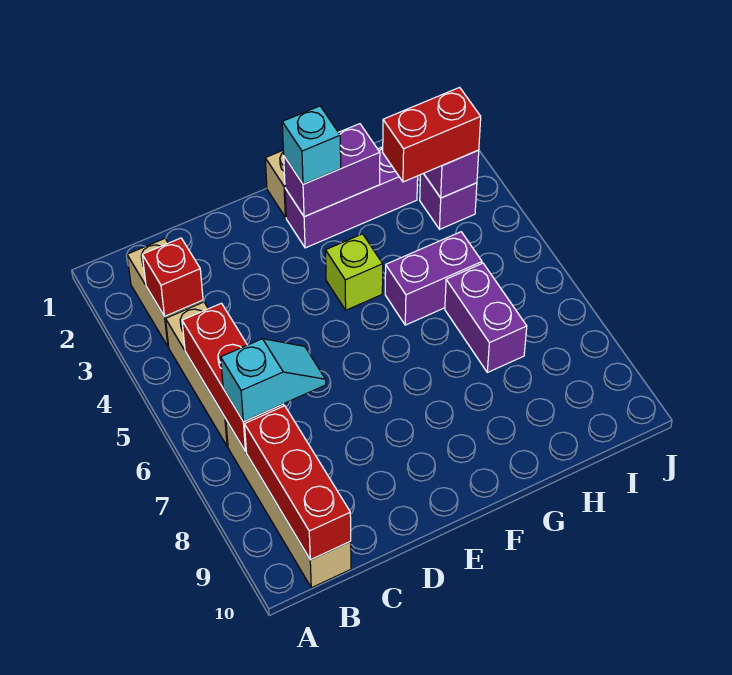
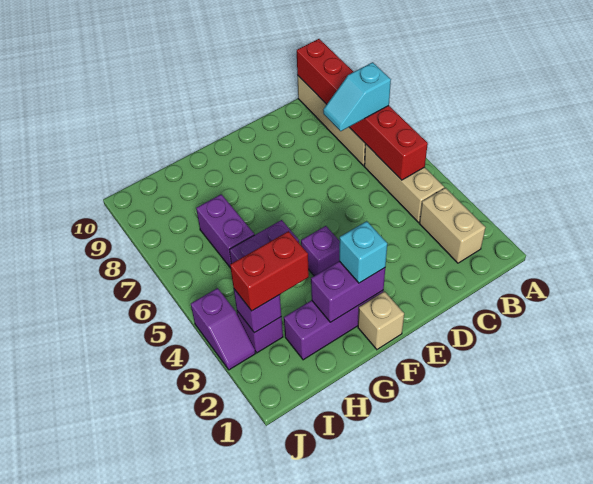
red 1x1 brick [142,238,203,316] -> none
lime 1x1 brick [326,234,383,310] -> purple 1x1 brick [301,226,340,276]
none -> purple 1x2 slope [191,288,255,370]

